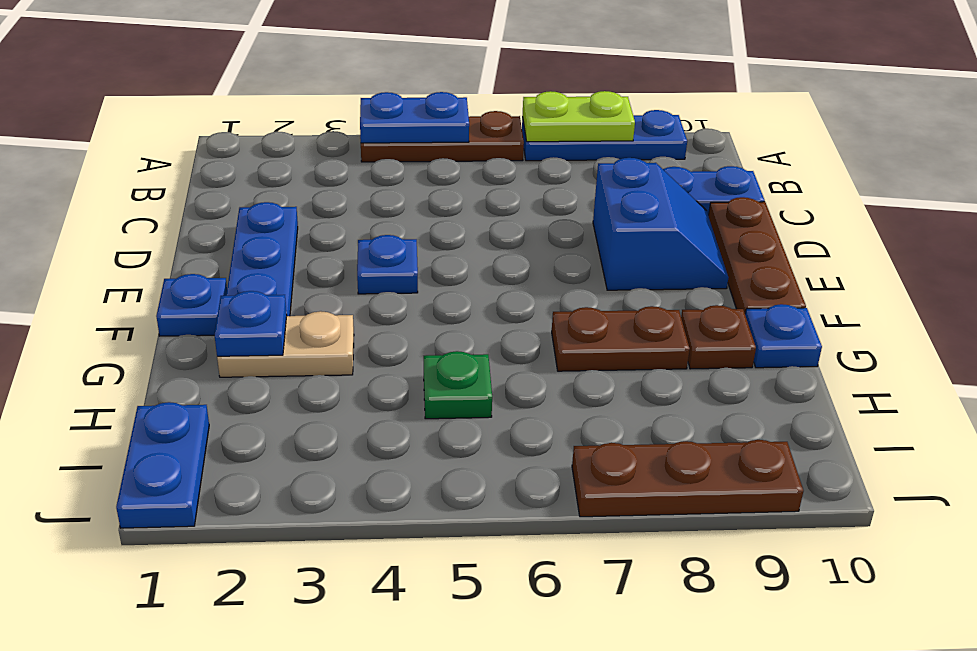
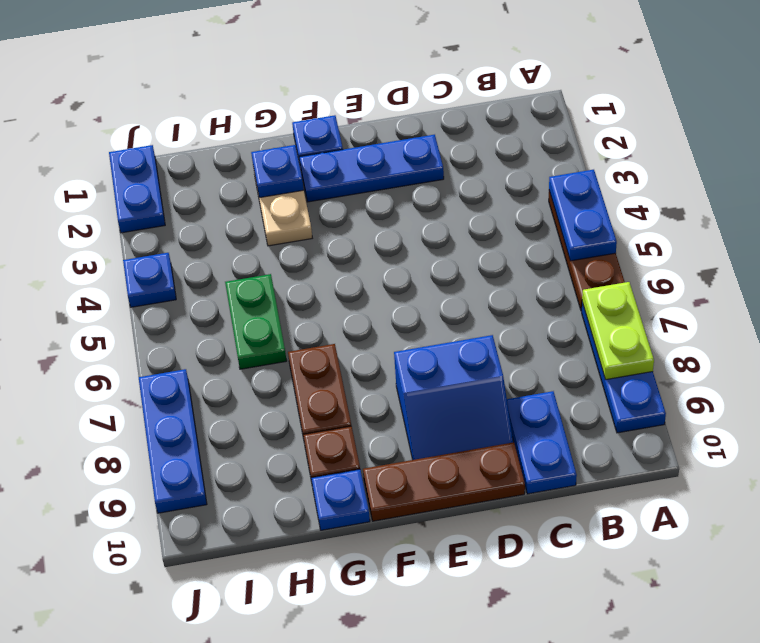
blue 1x1 plate [357,235,418,294] -> blue 1x1 plate moved to [123,253,176,307]
green 1x1 plate [424,351,492,419] -> green 1x2 plate [225,274,287,369]
blue 1x2 plate [116,402,209,528] -> blue 1x2 plate turned to [109,145,165,233]
brown 1x3 plate [572,440,803,517] -> blue 1x3 plate [139,369,207,513]

